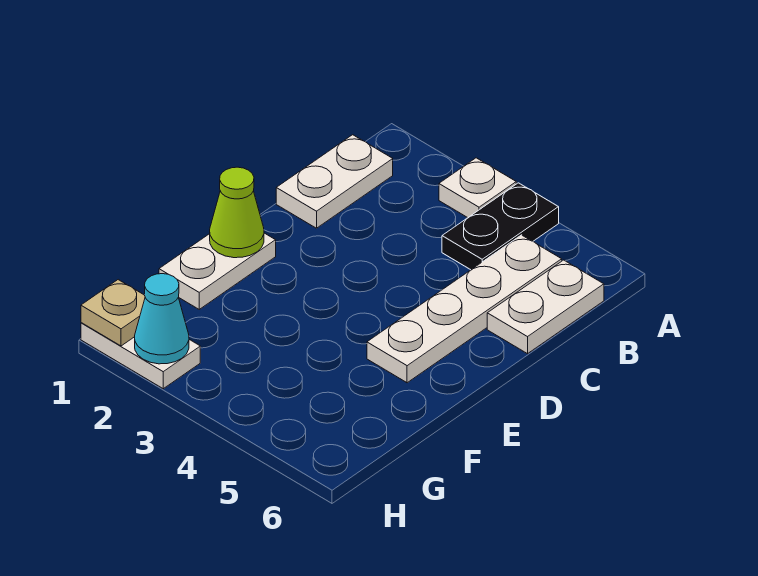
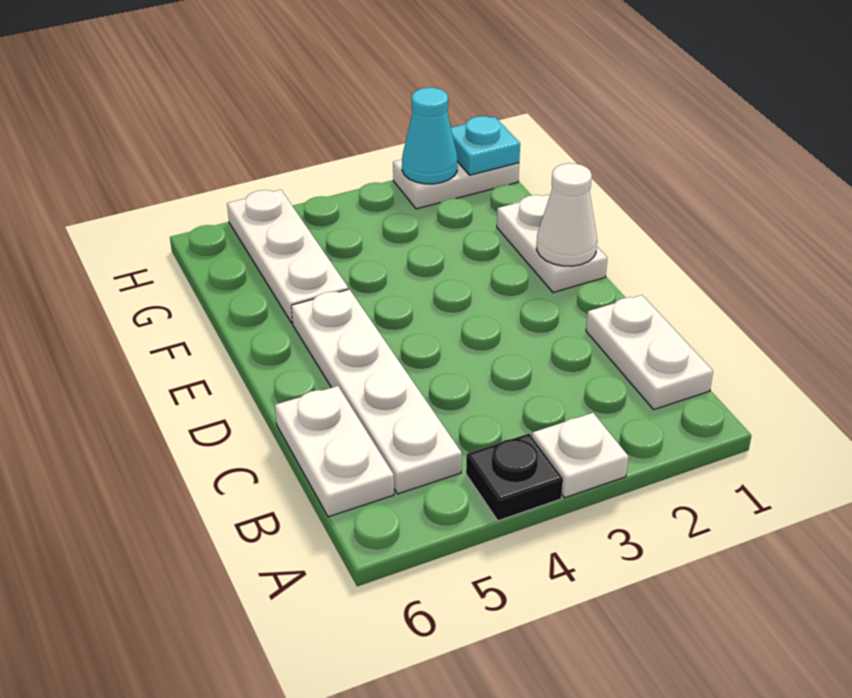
black 1x2 plate [442,183,559,270] -> black 1x1 plate [466,434,563,521]
lime 1x1 cone [210,167,264,258] -> white 1x1 cone [537,163,597,266]
none -> white 1x3 plate [227,190,348,323]
tan 1x1 plate [81,280,145,346] -> cyan 1x1 plate [451,116,520,175]

